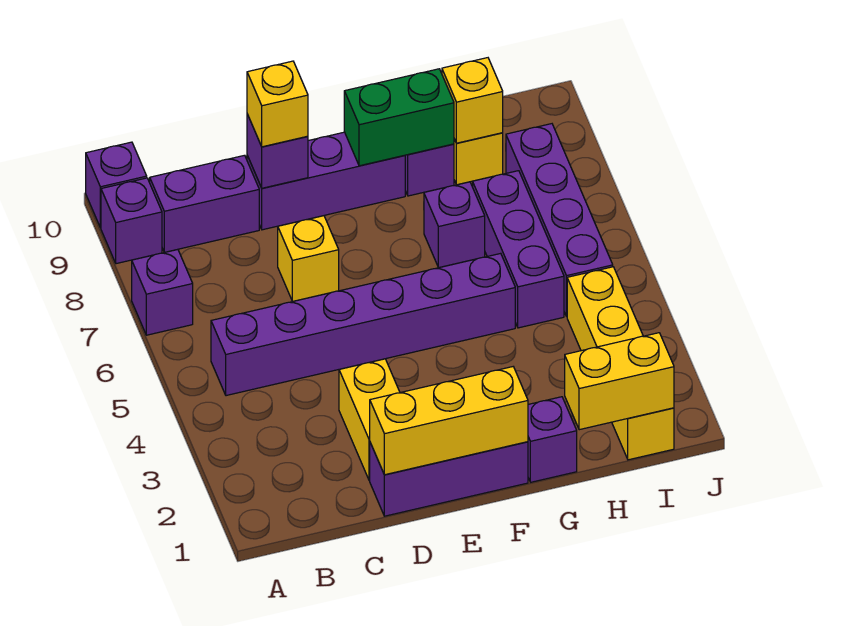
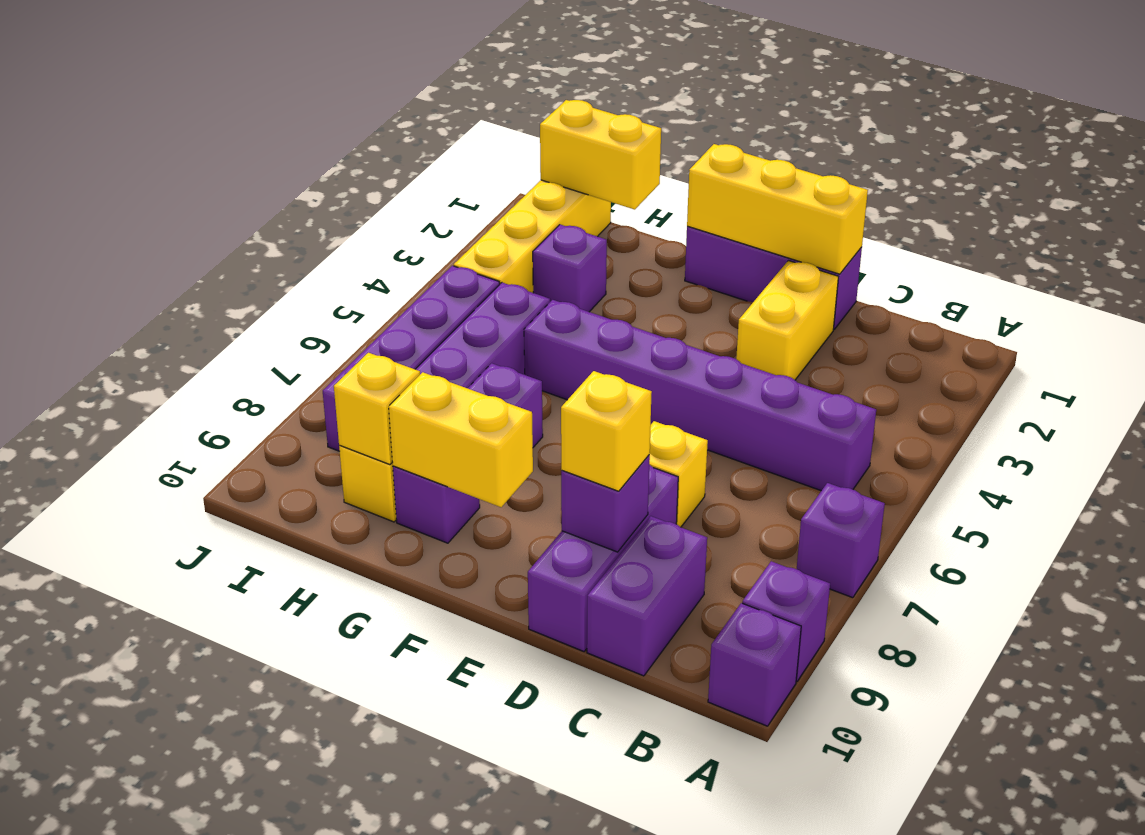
purple 1x2 brick [150,155,259,252] -> purple 1x2 brick turned to [587,516,707,676]
purple 1x3 brick [247,132,405,230] -> purple 1x3 brick turned to [528,465,678,651]
green 1x2 brick [344,69,454,166] -> yellow 1x2 brick [389,372,533,507]
purple 1x1 brick [528,397,577,482] -> purple 1x1 brick moved to [533,225,607,312]

